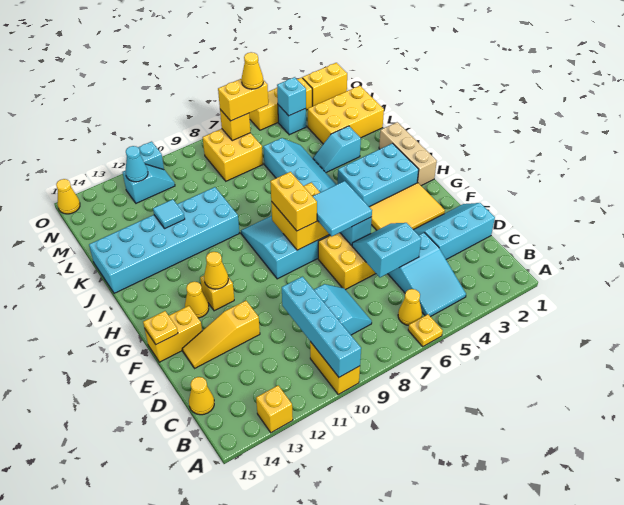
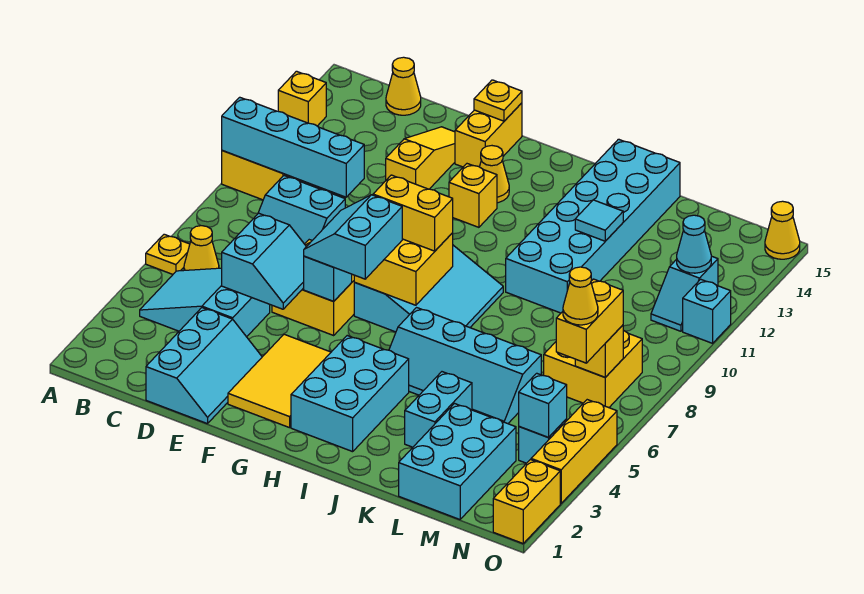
cyan 2x2 tile [313,181,372,236] -> cyan 2x2 slope [304,195,402,279]
yellow 1x1 cone [204,252,228,289] -> none
tan 1x3 brick [379,122,437,186] -> none
cyan 1x2 slope [313,126,361,173] -> cyan 1x2 brick [405,372,472,447]
yellow 2x3 brick [308,86,384,144] -> cyan 2x3 brick [399,404,516,519]

